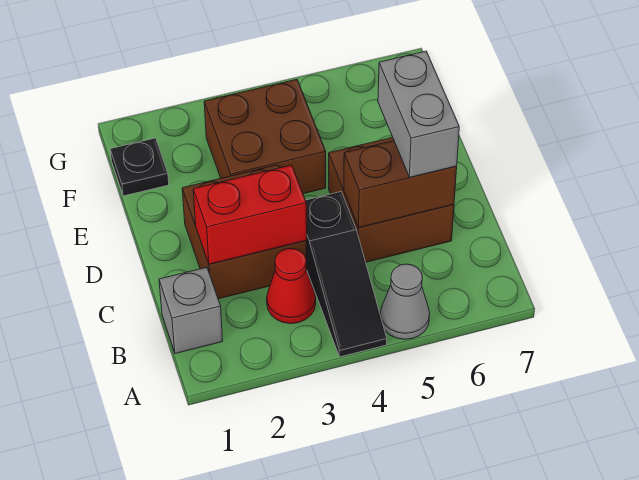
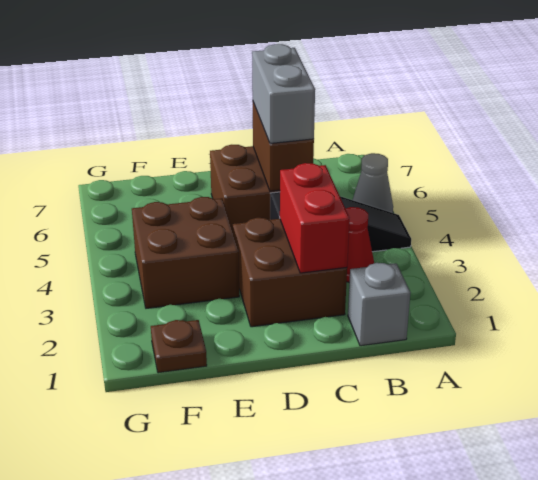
grey 1x2 brick [378,51,459,177] -> grey 1x2 brick turned to [252,44,315,143]
black 1x1 plate [110,138,169,196] -> brown 1x1 plate [151,320,207,373]

